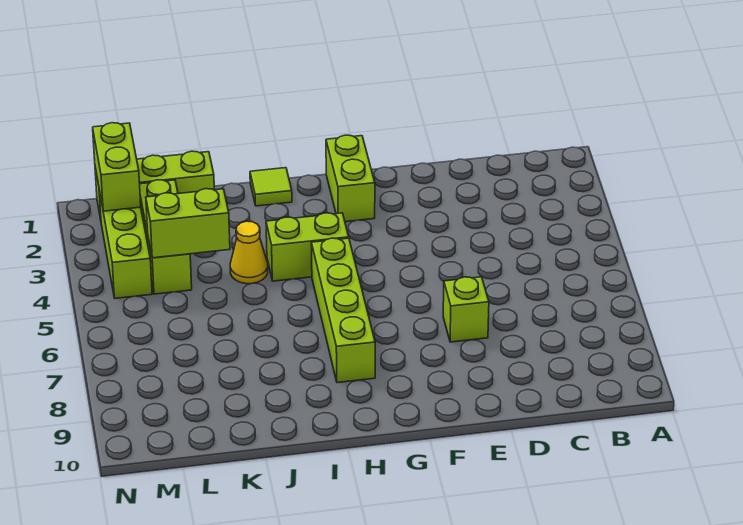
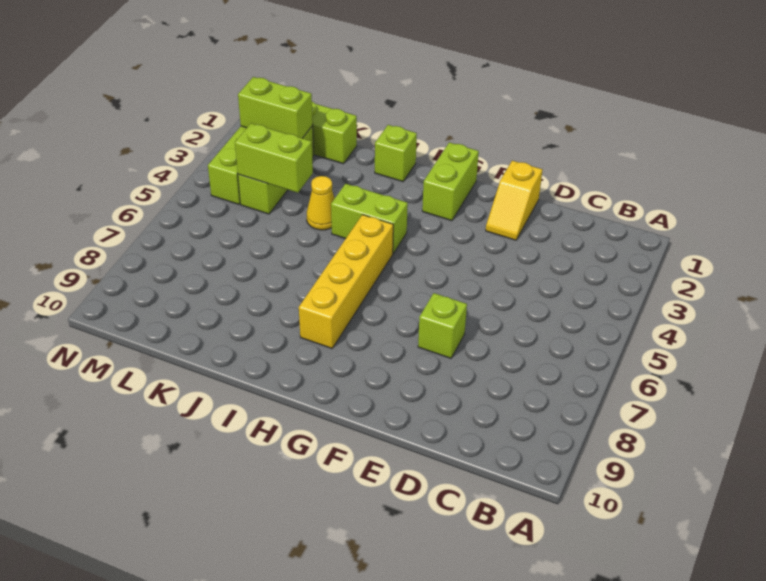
none -> yellow 1x2 slope [486,161,543,240]
lime 1x4 brick [311,238,375,383] -> yellow 1x4 brick [299,215,393,348]
lime 1x1 tile [250,168,292,206] -> lime 1x1 brick [375,125,417,182]
lime 1x2 brick [93,123,141,211] -> lime 1x2 brick turned to [238,77,313,138]

